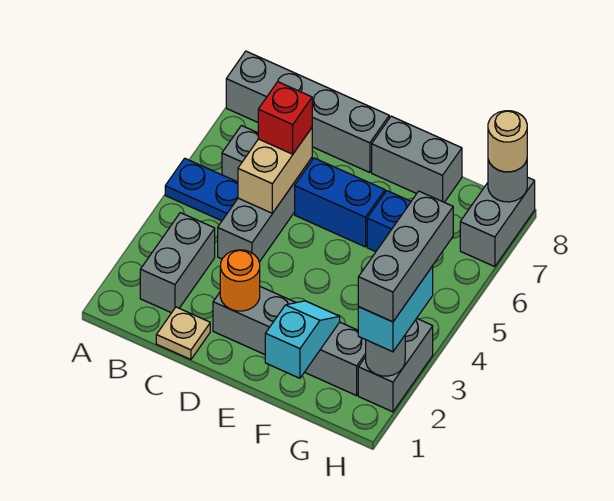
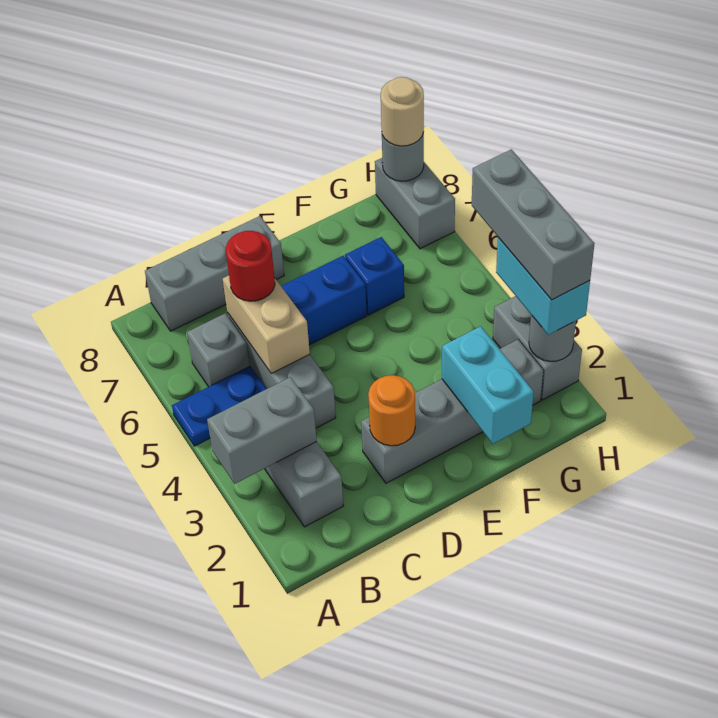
grey 1x4 brick [226,51,389,173] -> grey 1x3 brick [145,216,284,331]
tan 1x1 plate [156,307,210,359] -> none
red 1x1 brick [258,82,312,154] -> red 1x1 round brick [226,231,275,301]
grey 1x2 brick [372,116,462,202] -> grey 1x2 brick moved to [207,377,317,484]
cyan 1x2 slope [265,301,340,378] -> cyan 1x2 brick [442,326,534,444]

